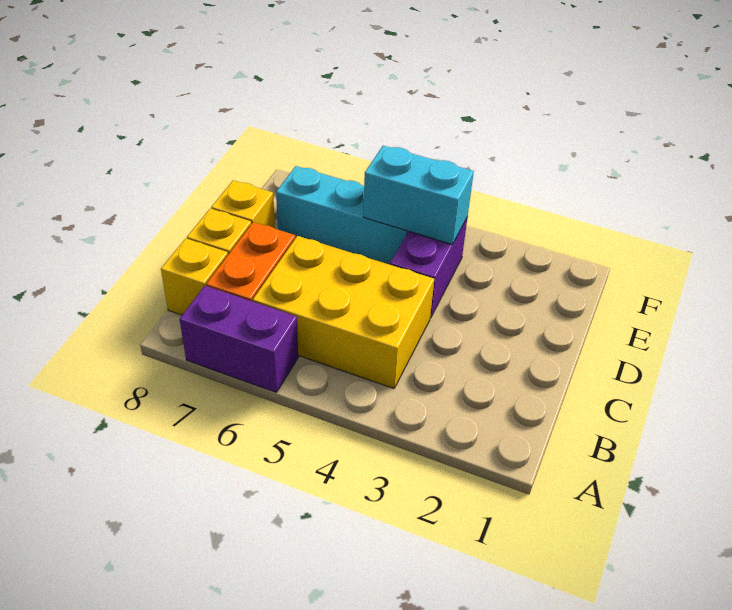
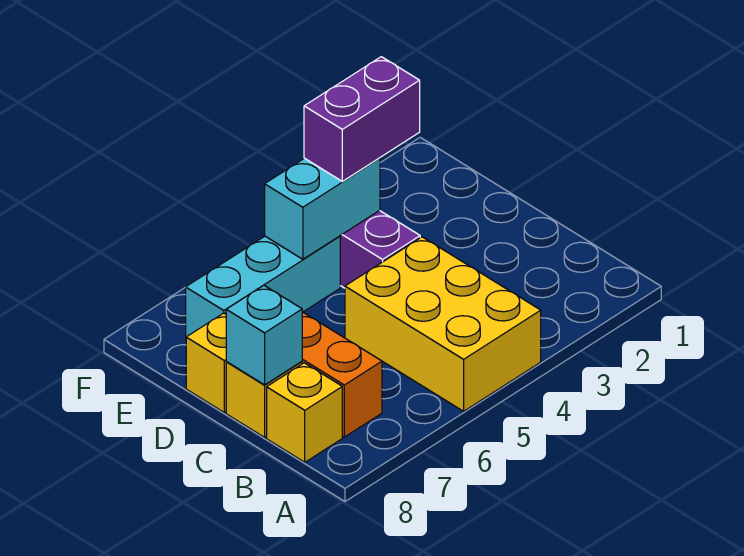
purple 1x2 brick [180,286,298,393] -> purple 1x2 brick moved to [304,57,420,181]
yellow 2x3 brick [253,236,434,389] -> yellow 2x3 brick turned to [345,237,541,411]
none -> cyan 1x1 brick [226,285,302,385]

